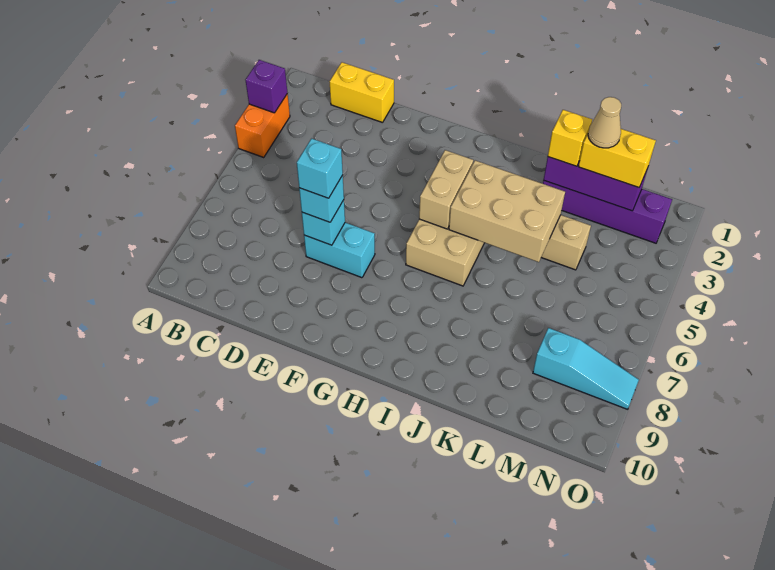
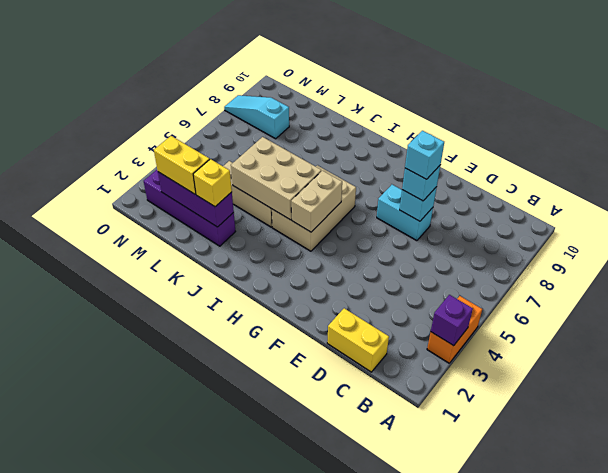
tan 1x1 cone [588,97,621,148] -> none

